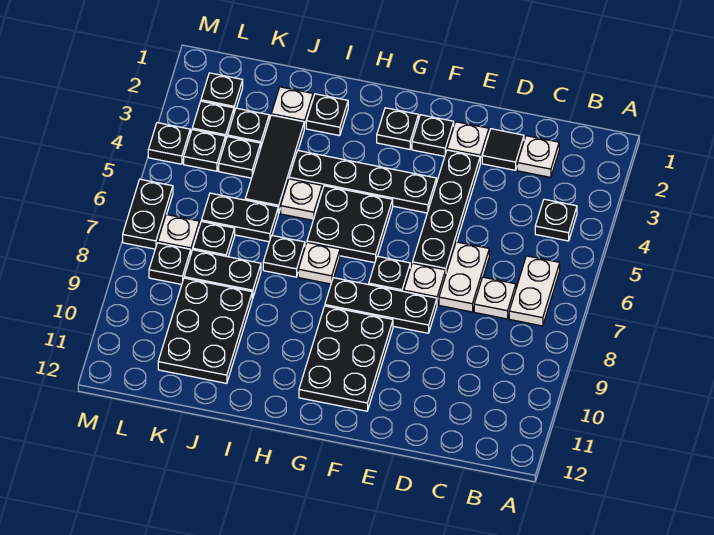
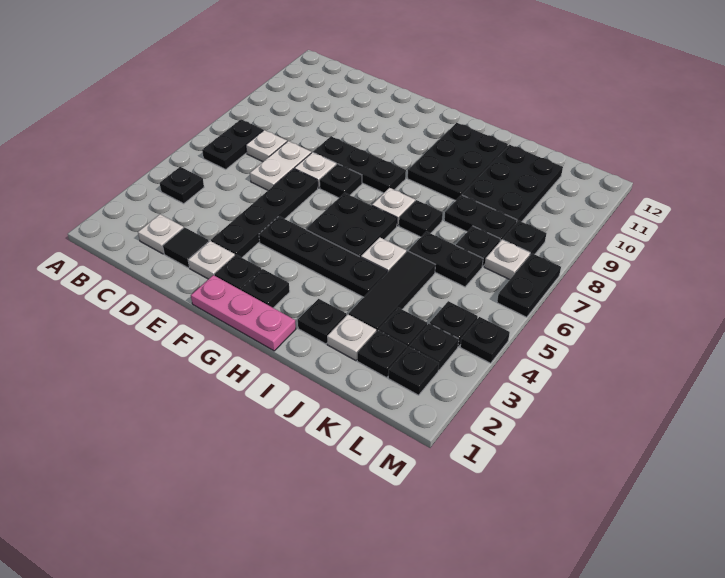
white 1x2 plate [509,256,560,326] -> black 1x2 plate [202,119,263,169]
none -> pink 1x3 plate [191,275,296,351]
black 2x3 plate [299,306,393,411] -> black 2x3 plate moved to [408,123,508,201]
black 1x1 plate [219,137,261,178] -> black 1x1 plate moved to [357,330,407,378]

